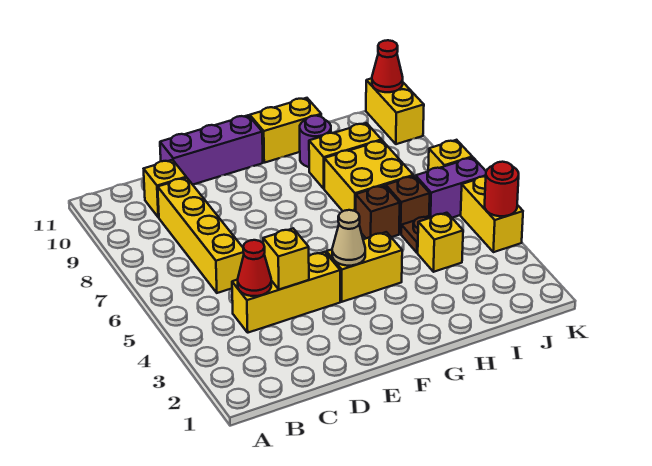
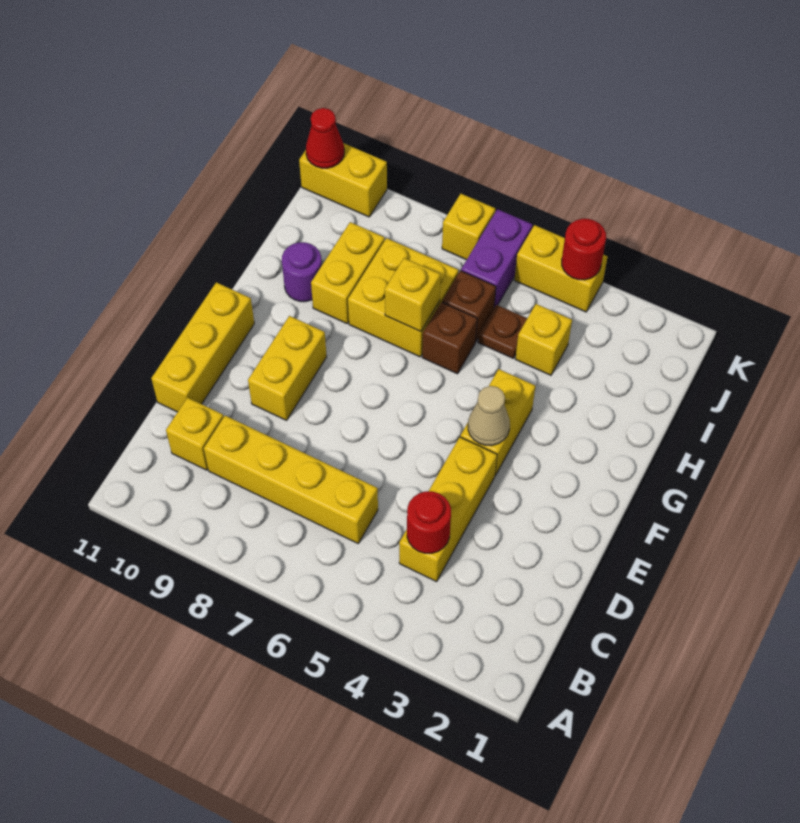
red 1x1 cone [238,240,271,296] -> red 1x1 round brick [407,491,451,553]
yellow 1x1 brick [263,229,309,290] -> yellow 1x1 brick moved to [385,258,440,332]
purple 1x3 brick [160,115,263,184] -> yellow 1x3 brick [151,282,254,412]
yellow 1x2 brick [250,98,321,163] -> yellow 1x2 brick moved to [248,316,327,420]

